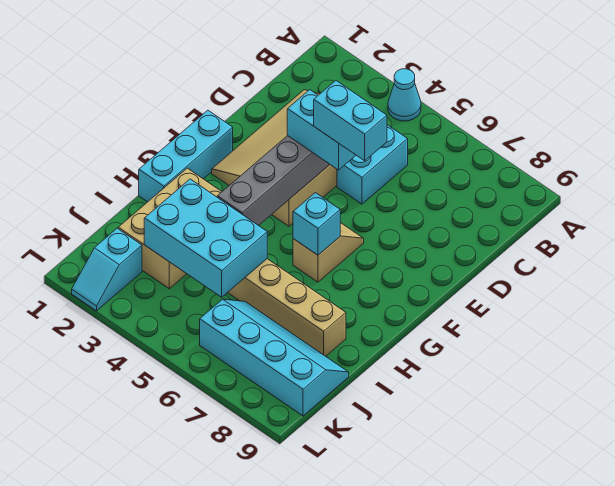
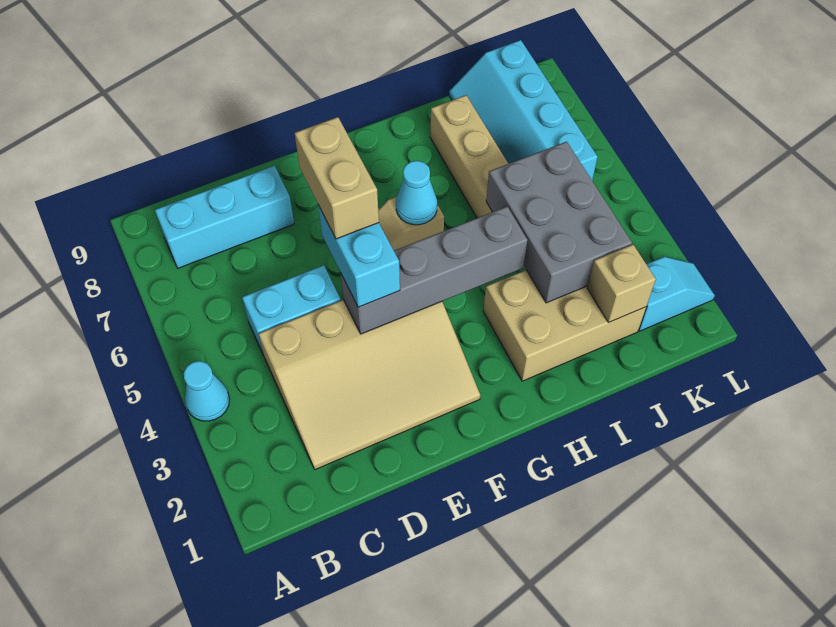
cyan 1x2 brick [314,81,387,161] -> tan 1x2 brick [295,117,379,239]
cyan 1x3 brick [139,110,233,202] -> cyan 1x3 brick moved to [155,166,294,268]
cyan 1x1 brick [293,193,340,255] -> cyan 1x1 cone [396,161,437,225]
cyan 2x3 brick [144,179,267,297] -> grey 2x3 brick [486,142,632,303]
none -> tan 1x1 brick [587,245,656,323]

